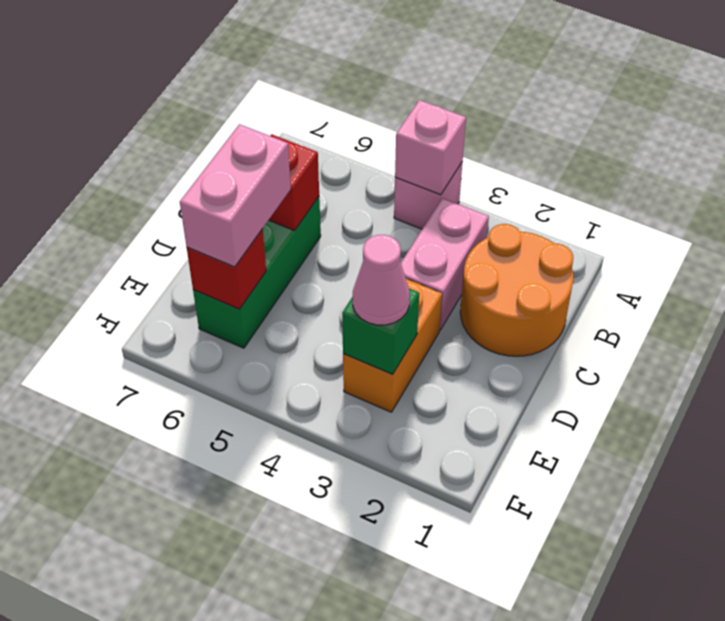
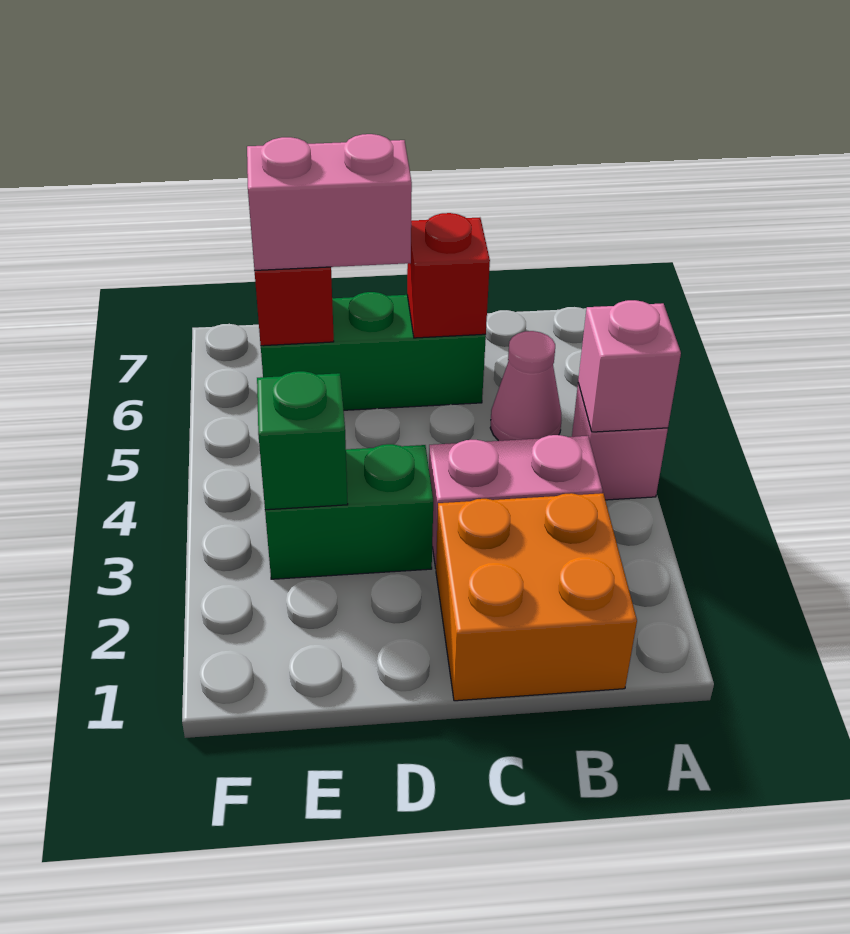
orange 2x2 round brick [460,224,573,356] -> orange 2x2 brick [436,493,637,701]
orange 1x2 brick [343,279,442,412] -> green 1x2 brick [265,444,433,579]
pink 1x1 cone [353,235,410,325] -> pink 1x1 cone moved to [490,331,561,441]

